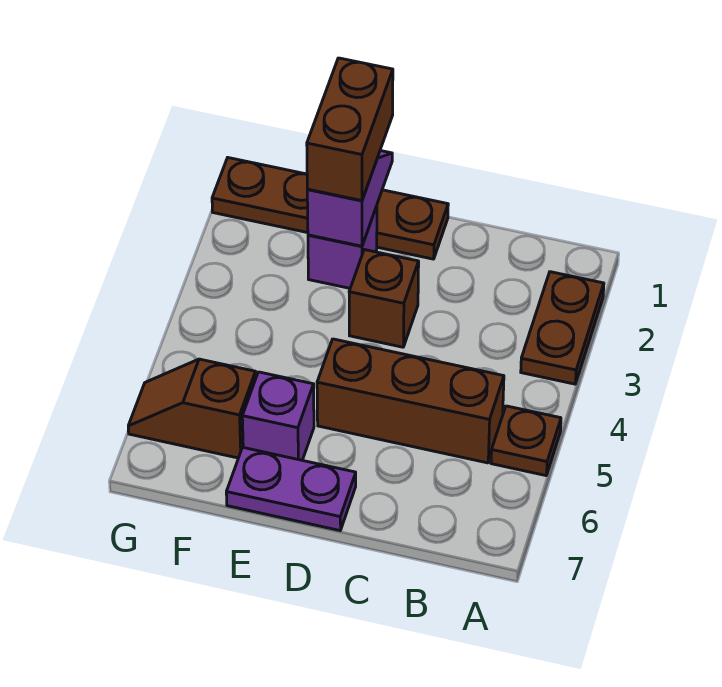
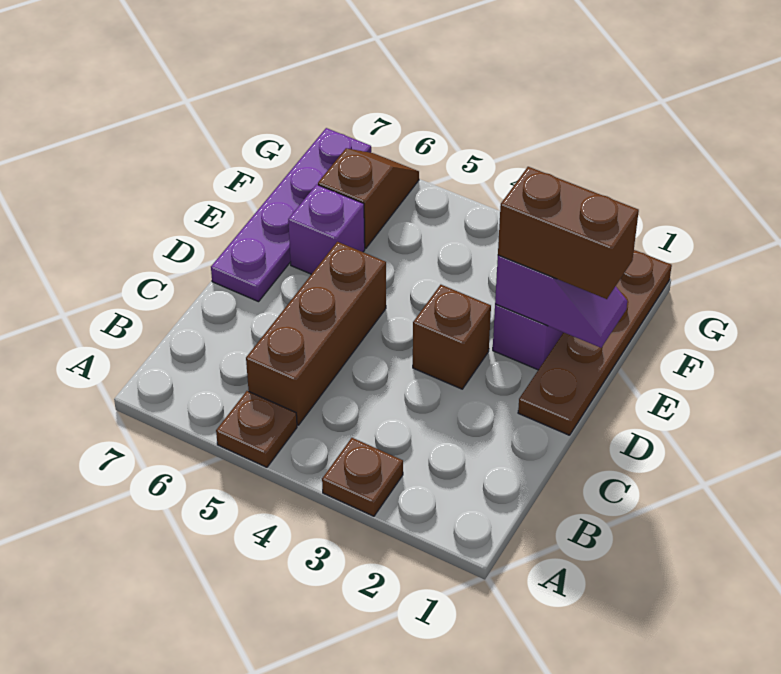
brown 1x2 plate [521,272,604,384] -> brown 1x1 plate [322,438,403,516]
purple 1x2 plate [226,448,356,531] -> purple 1x4 plate [211,128,371,302]

